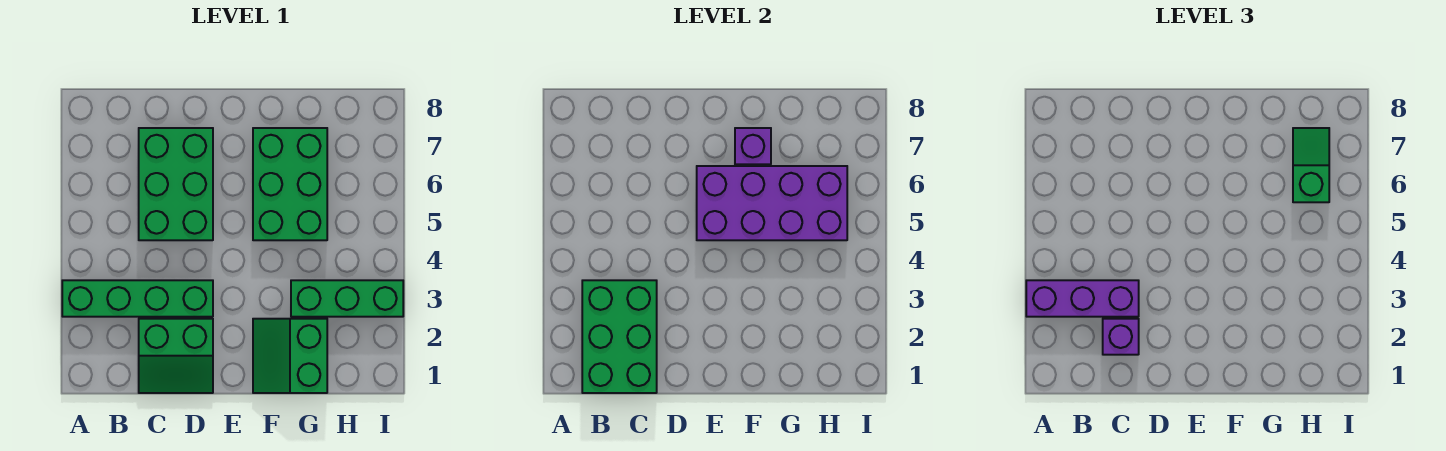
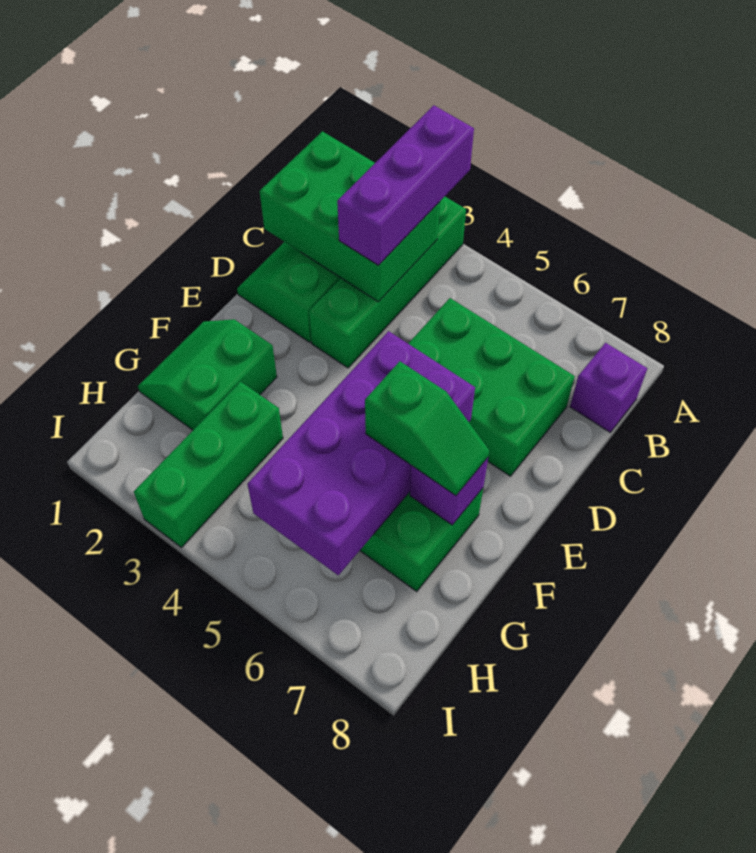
purple 1x1 brick [1103,319,1139,355] -> purple 1x1 brick moved to [570,343,647,432]
green 2x2 slope [253,319,327,393] -> green 2x2 slope turned to [138,319,277,430]
green 1x2 slope [1293,128,1329,202] -> green 1x2 slope moved to [365,361,489,495]

